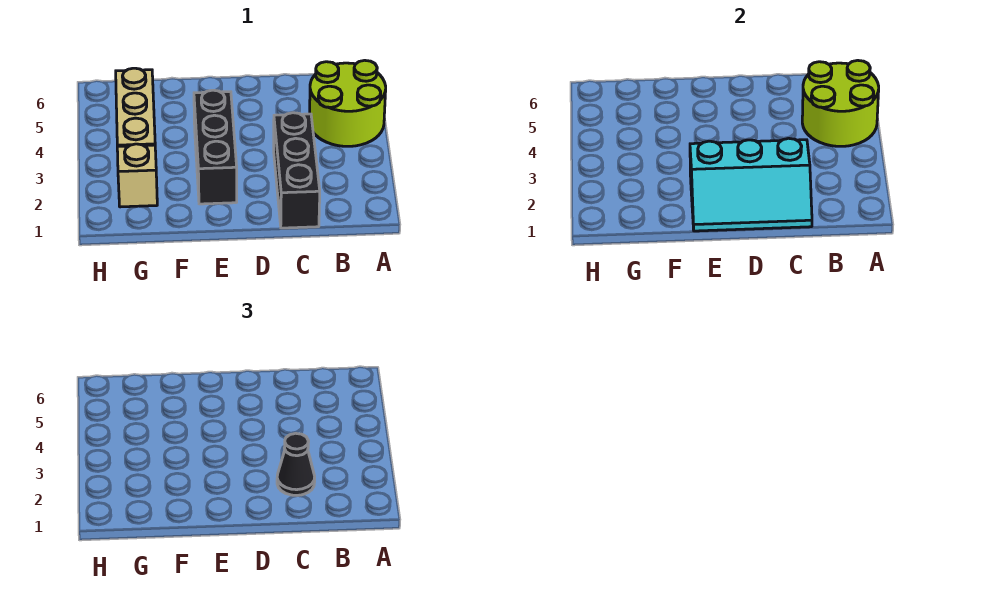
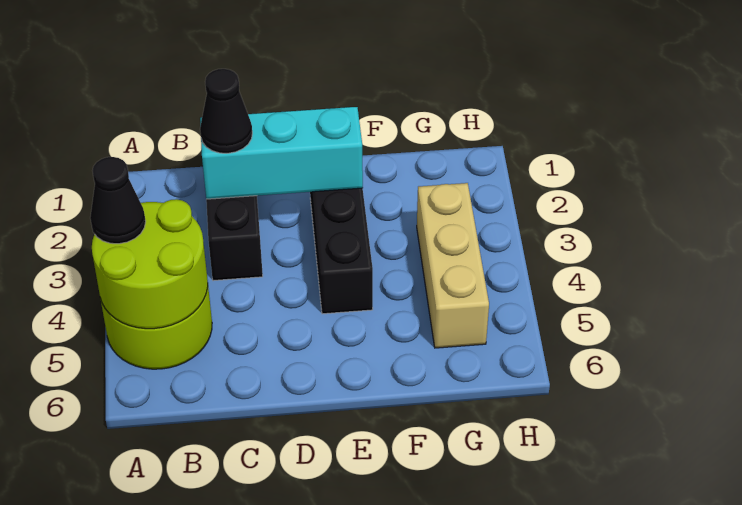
none -> black 1x1 cone [90,157,146,244]
tan 1x1 brick [117,144,157,207] -> none

